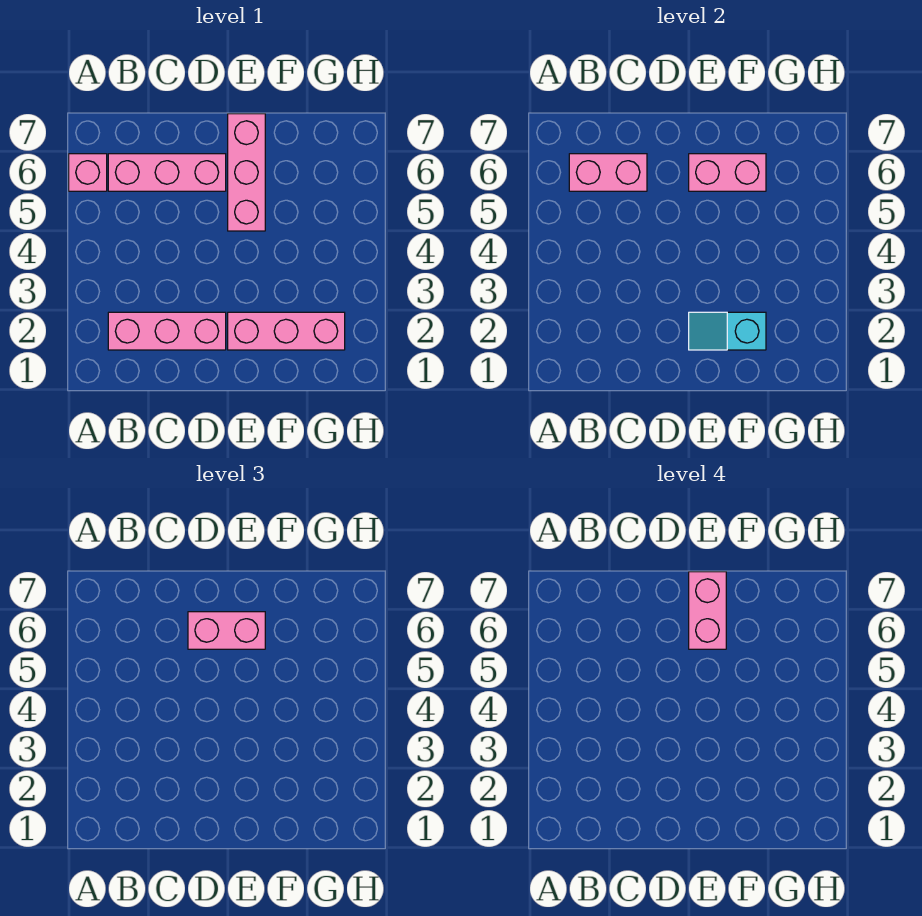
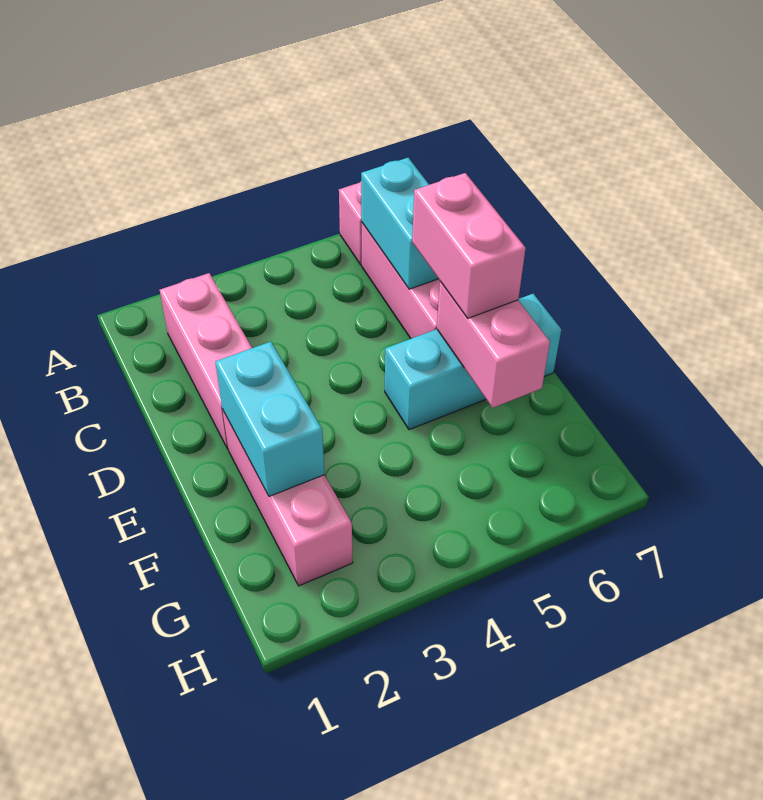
pink 1x2 brick [569,154,647,191] -> cyan 1x2 brick [361,158,438,289]
cyan 1x2 slope [689,312,766,350] -> cyan 1x2 brick [215,342,324,496]
pink 1x3 brick [228,114,265,231] -> cyan 1x3 brick [385,294,561,430]
pink 1x2 brick [689,572,726,649] -> none

